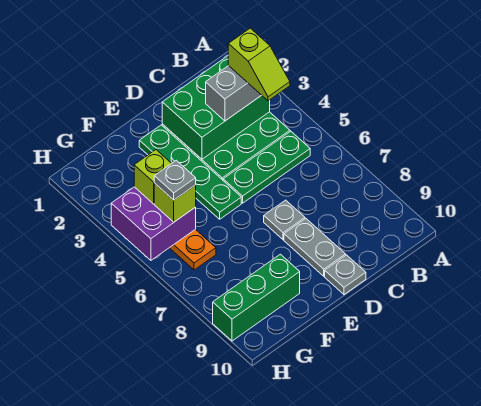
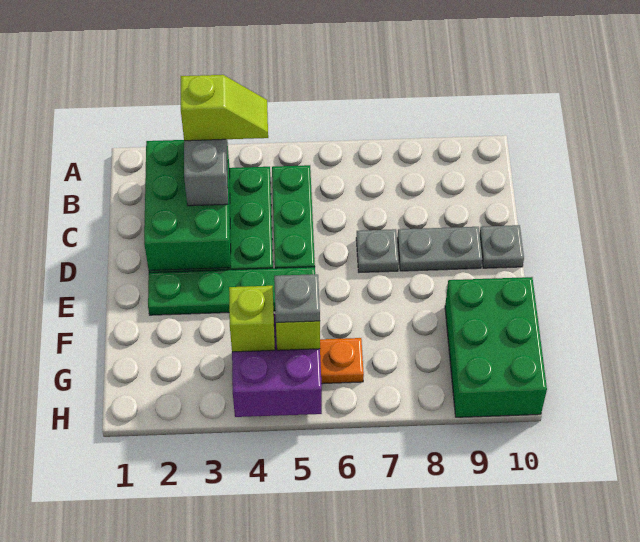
green 1x3 brick [213,254,300,341] -> green 2x3 brick [445,277,547,417]

